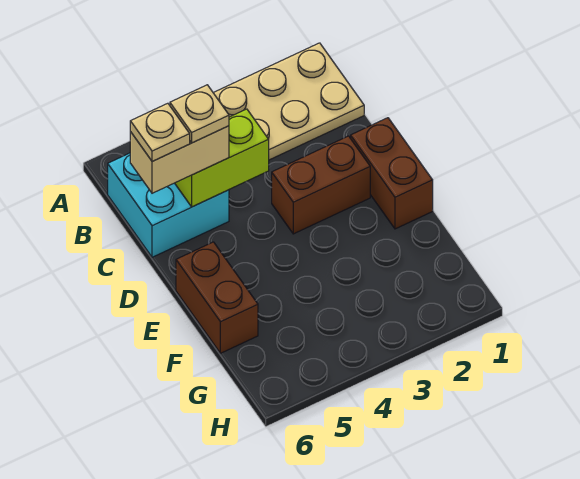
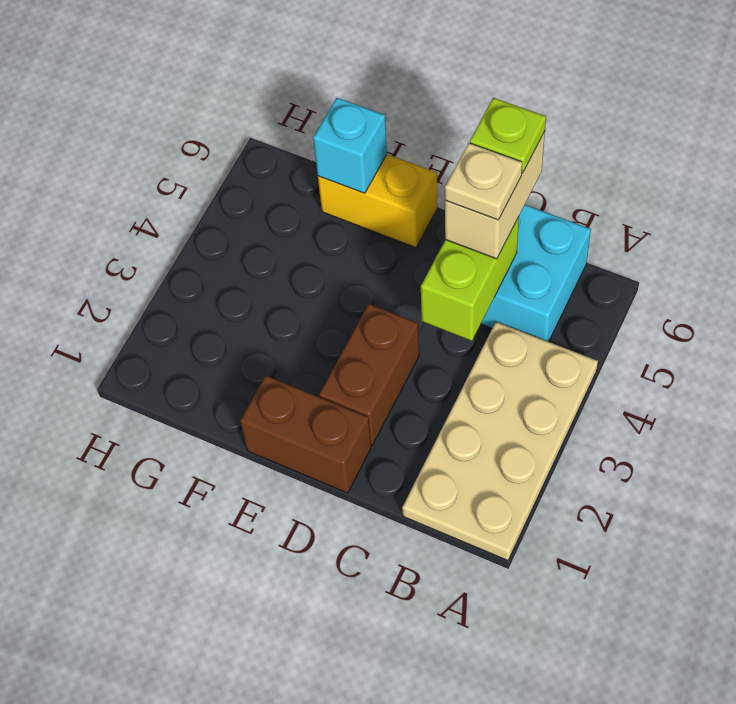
tan 1x1 plate [130,103,190,162] -> lime 1x1 plate [470,98,546,173]
brown 1x2 brick [176,242,258,353] -> yellow 1x2 brick [318,154,438,247]
none -> cyan 1x1 brick [313,98,387,193]

